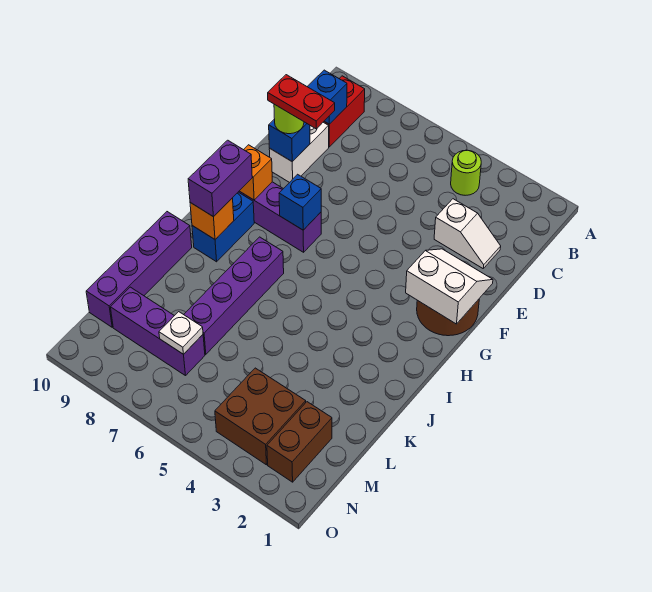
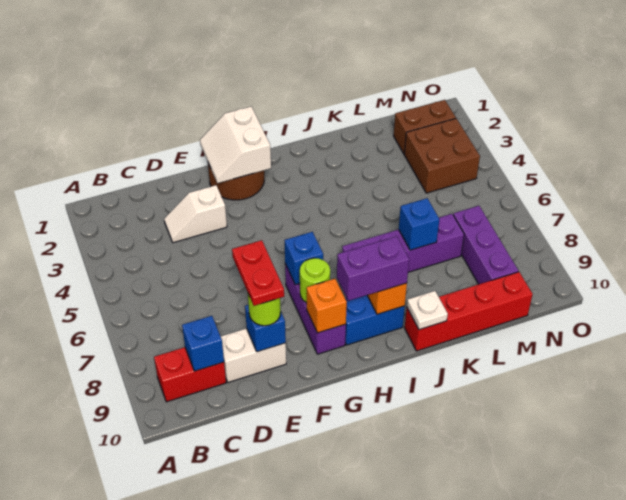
lime 1x1 round brick [451,150,481,195] -> lime 1x1 round brick moved to [300,258,330,303]
white 1x2 slope [434,199,501,268] -> white 1x2 slope turned to [164,185,227,243]
purple 1x4 brick [86,212,192,327] -> red 1x4 brick [405,272,533,351]
none -> blue 1x1 brick [399,198,439,250]
white 1x1 plate [159,312,203,354] -> white 1x1 plate moved to [407,291,448,330]

